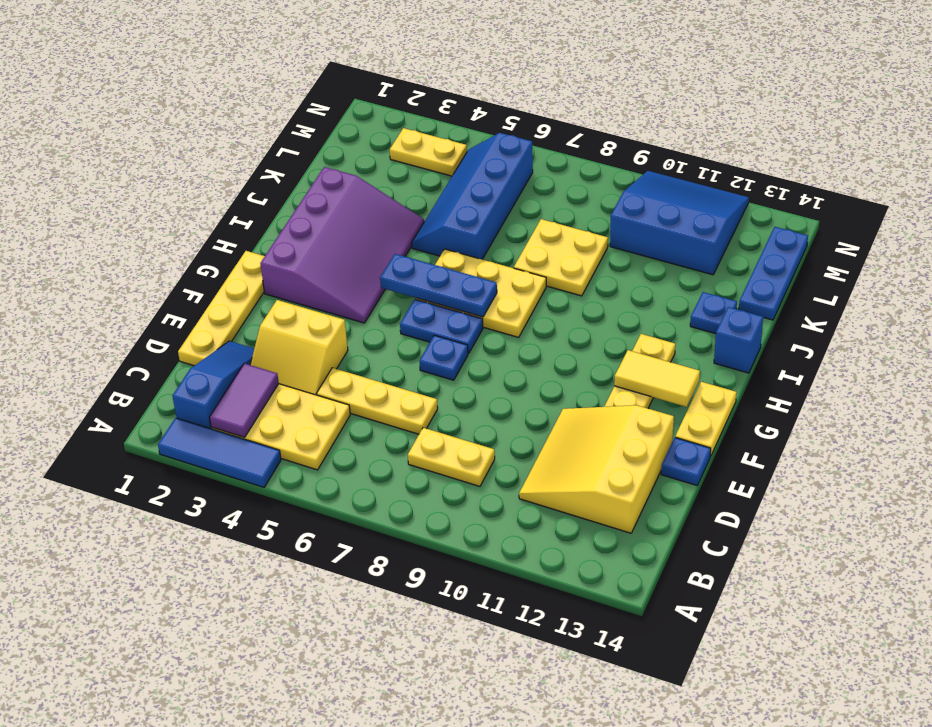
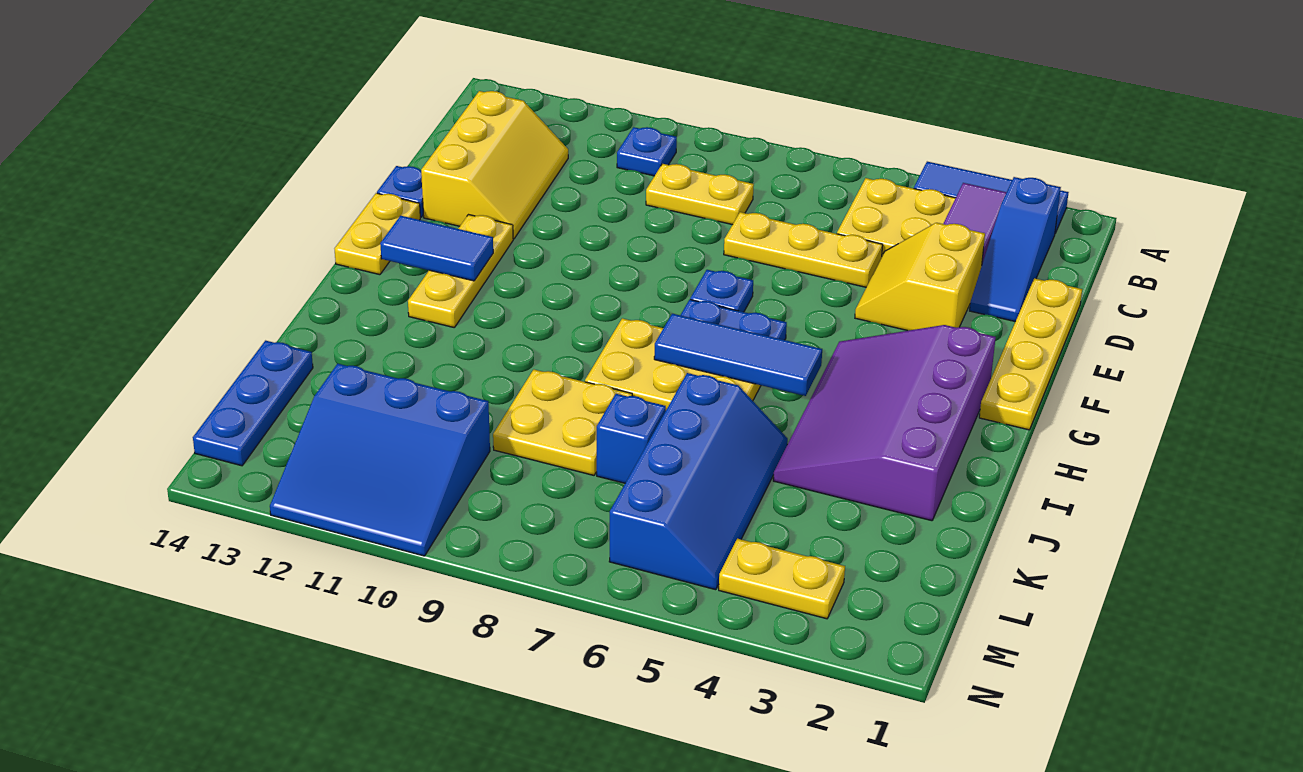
yellow 3x3 slope [519,405,674,533] -> yellow 2x3 slope [421,91,568,239]
yellow 2x2 slope [250,300,348,395] -> yellow 2x2 slope turned to [855,223,985,331]
yellow 1x2 tile [614,350,700,407] -> blue 1x2 tile [380,216,493,281]
blue 1x3 plate [380,254,497,317] -> blue 1x3 tile [654,314,822,396]
blue 1x1 brick [714,307,763,373] -> blue 1x1 brick moved to [597,394,666,483]
blue 1x1 plate [690,292,737,334] -> blue 1x1 plate moved to [617,127,677,176]

